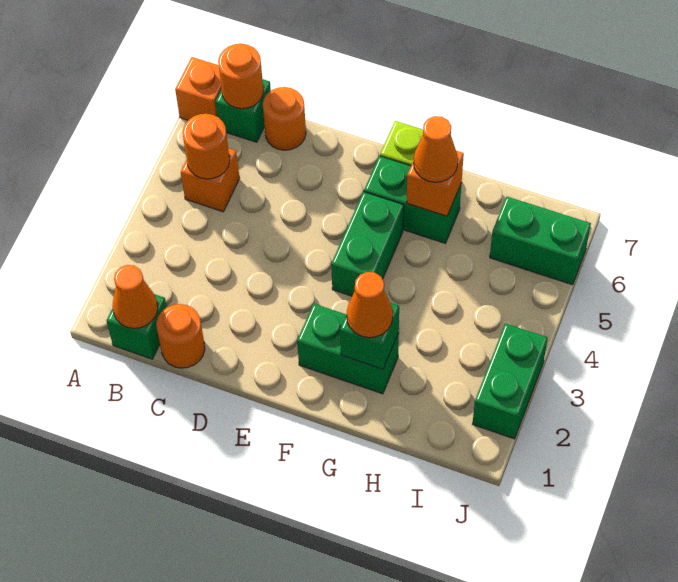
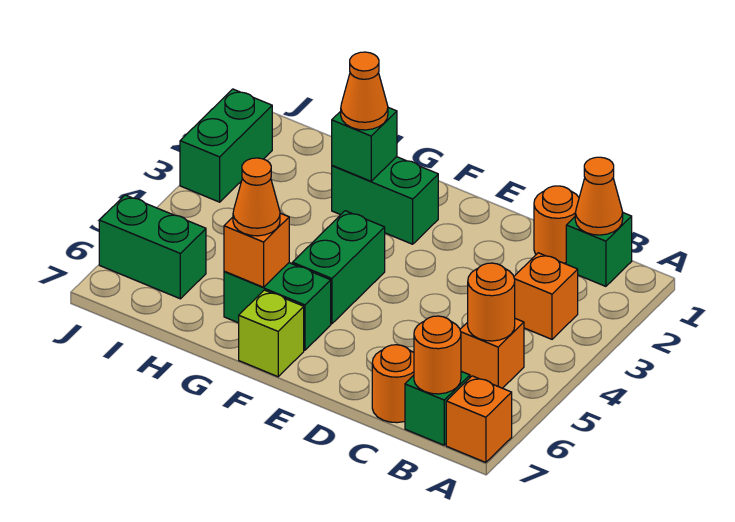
none -> orange 1x1 brick [514,253,578,339]

